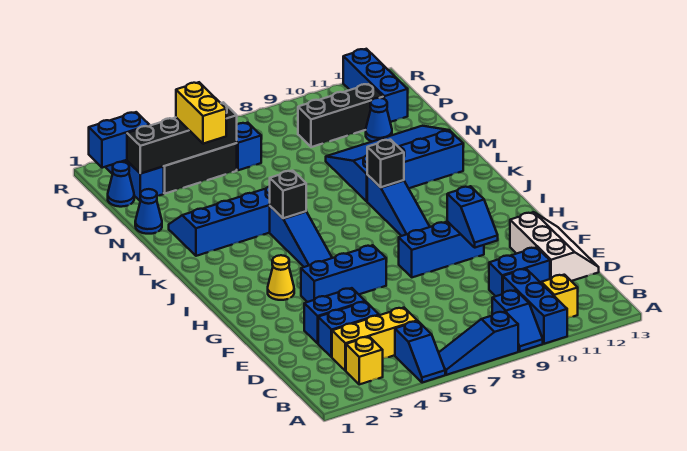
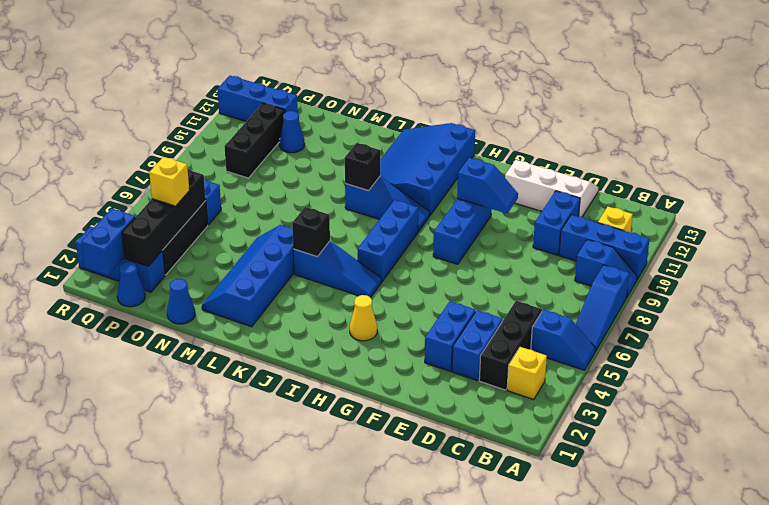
yellow 1x3 brick [332,308,417,371] -> black 1x3 brick [479,301,542,390]
blue 1x3 brick [301,245,386,302] -> blue 1x3 brick moved to [357,200,418,282]
blue 3x4 slope [326,126,463,201] -> blue 3x4 slope moved to [380,123,475,215]
yellow 1x2 brick [176,82,226,144] -> yellow 1x1 brick [149,157,189,206]

